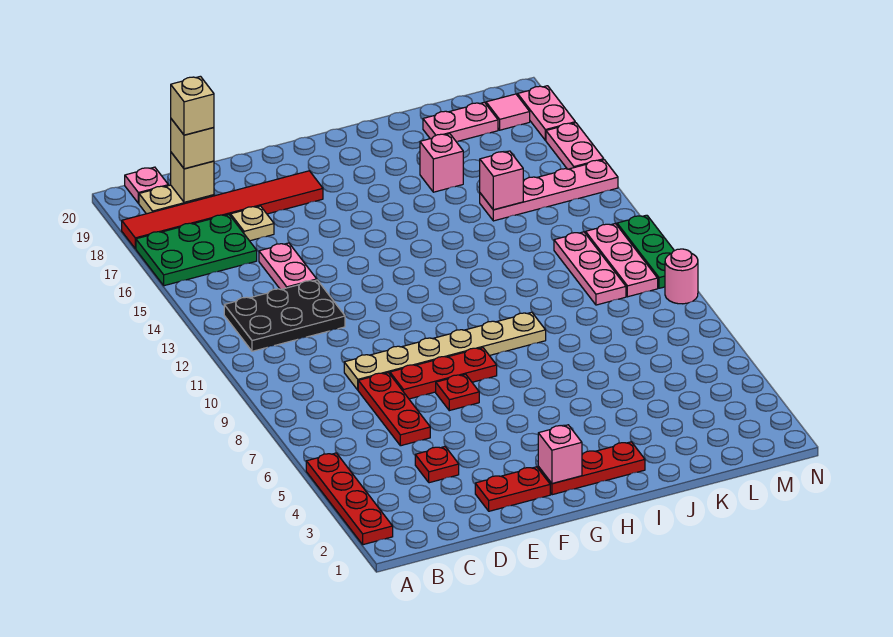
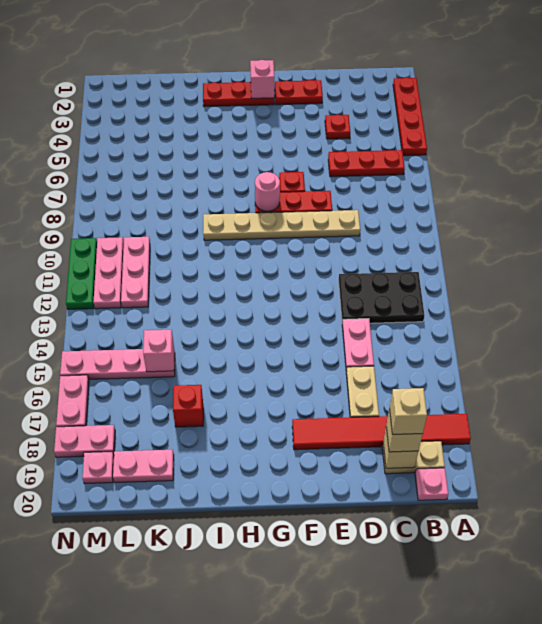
green 2x3 plate [136,214,257,286] -> none
red 1x3 plate [358,373,430,446] -> red 1x3 plate turned to [328,150,405,177]
tan 1x1 plate [231,206,274,241] -> tan 1x2 plate [346,366,379,417]
pink 1x1 brick [420,134,463,192] -> red 1x1 brick [173,385,203,427]
pink 1x1 tile [486,94,530,130] -> pink 1x1 plate [83,452,114,484]
pink 1x1 round brick [665,249,698,304] -> pink 1x1 round brick moved to [255,172,280,211]
pink 1x2 plate [518,86,575,140] -> pink 1x2 plate turned to [54,425,115,457]

